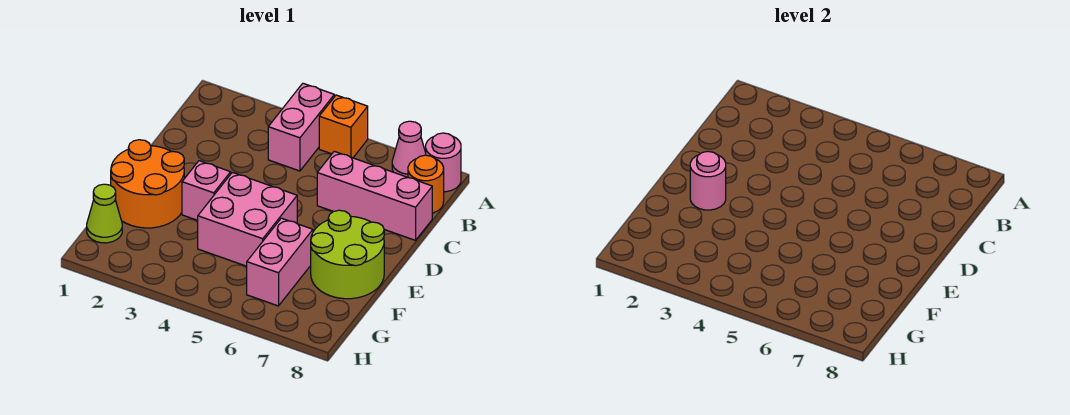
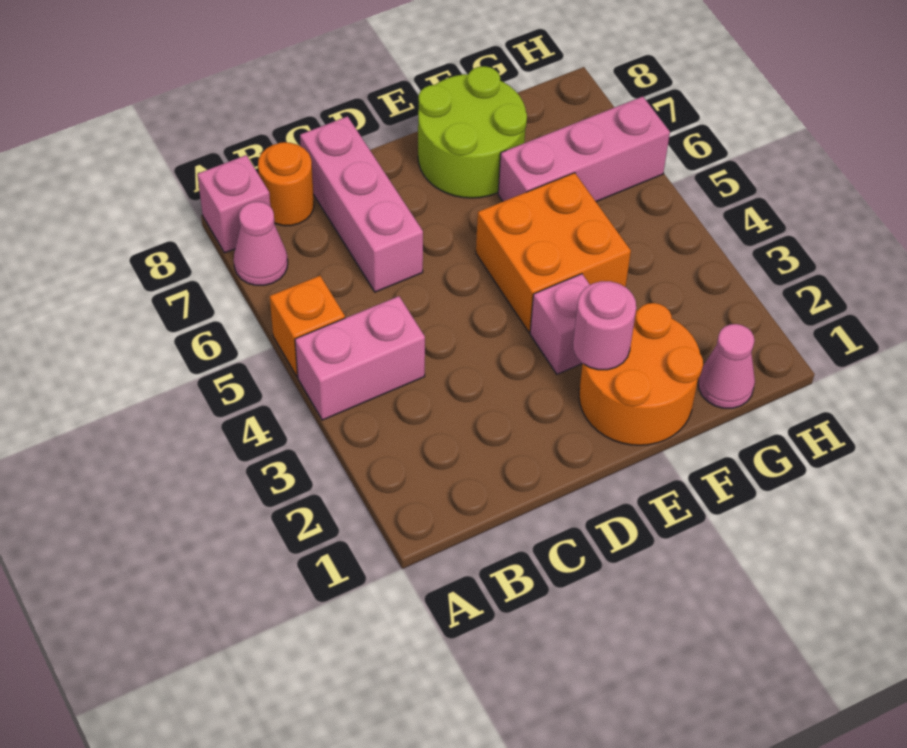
pink 1x1 round brick [426,133,461,192] -> pink 1x1 brick [197,155,271,253]
pink 2x2 brick [198,172,297,266] -> orange 2x2 brick [476,173,631,332]
pink 1x2 brick [247,218,313,306] -> pink 1x3 brick [498,96,670,202]
lime 1x1 cone [87,184,122,243] -> pink 1x1 cone [698,324,755,408]

